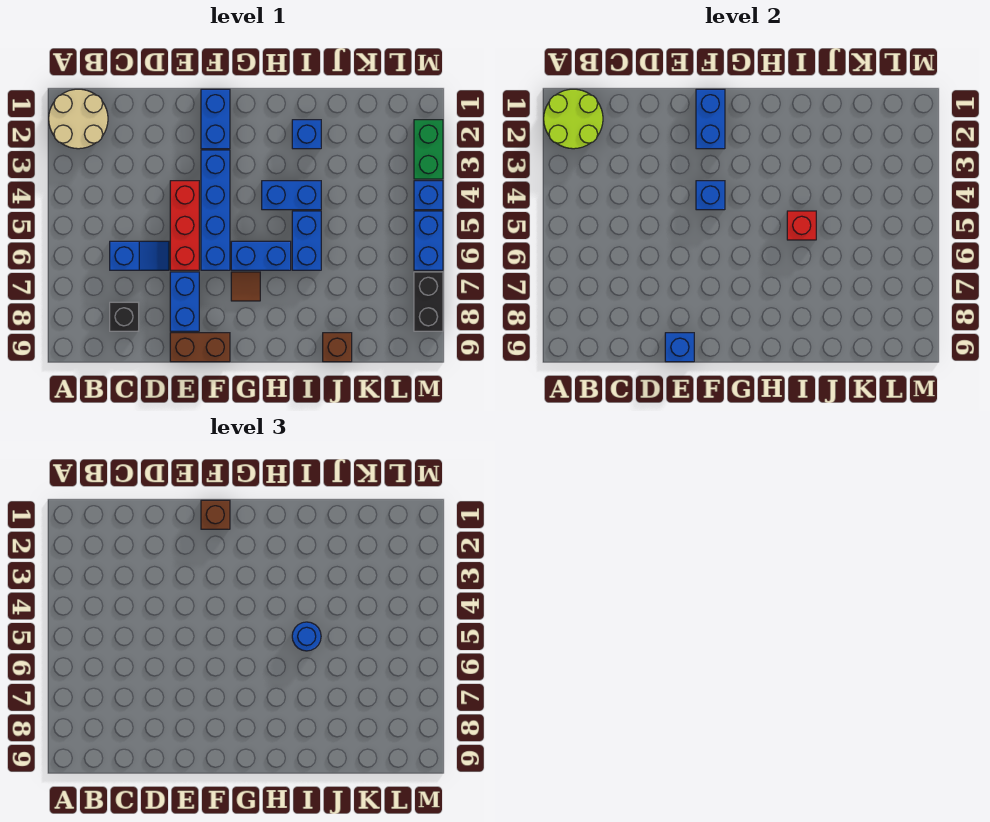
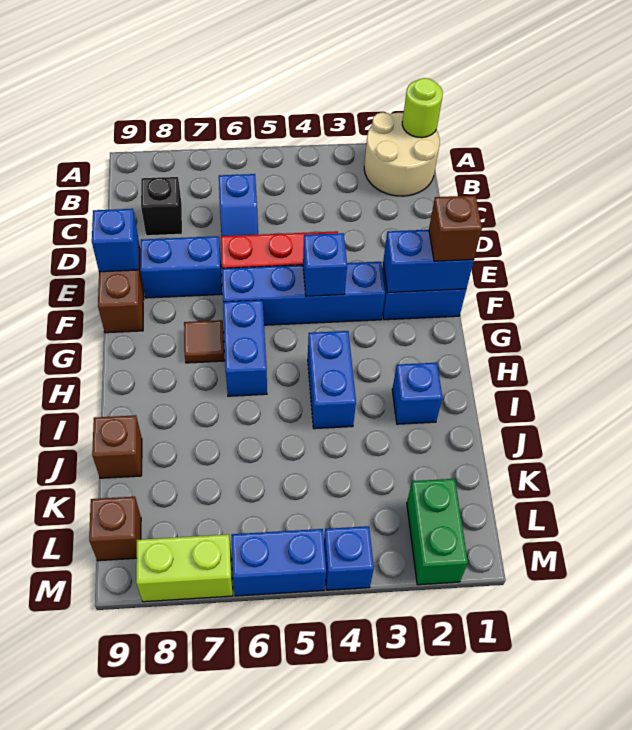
lime 2x2 round brick [544,89,603,149] -> lime 1x1 round brick [402,78,443,138]
blue 1x2 brick [292,211,321,270] -> none
red 1x1 brick [787,211,816,240] -> none
blue 1x1 round brick [292,622,321,651] -> none
none -> brown 1x1 brick [89,497,141,561]
green 1x2 brick [414,120,443,179] -> green 1x2 brick turned to [407,479,468,585]
black 1x2 brick [414,272,443,331] -> lime 1x2 brick [136,534,233,602]

